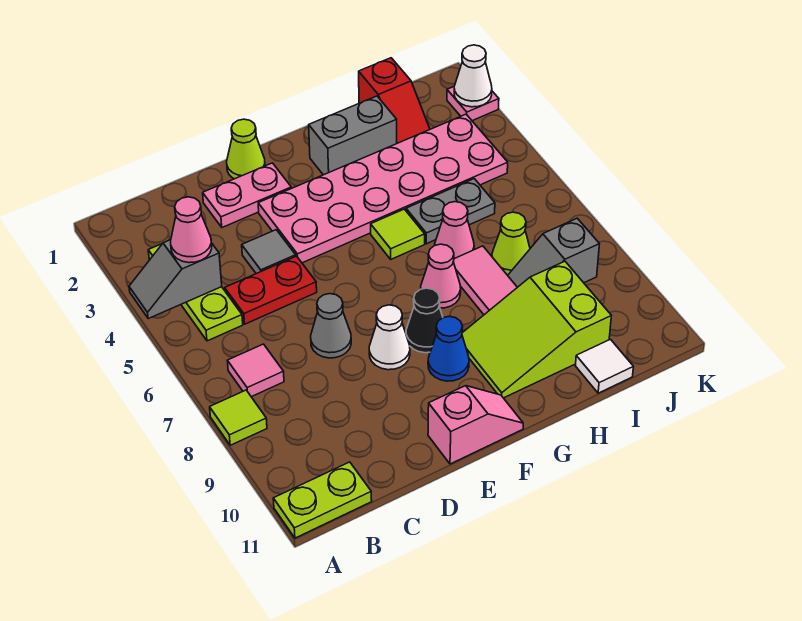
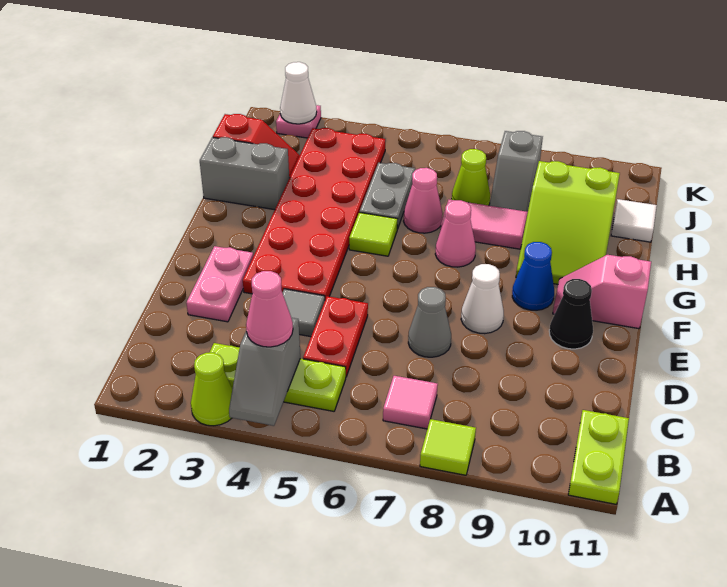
lime 1x1 cone [227,119,265,179] -> lime 1x1 cone moved to [191,353,232,426]
pink 2x6 plate [258,114,508,263] -> red 2x6 plate [243,128,385,299]
pink 1x2 slope [428,386,523,464] -> pink 1x2 slope turned to [553,255,651,329]
black 1x1 cone [406,288,443,353] -> black 1x1 cone moved to [549,279,593,349]
grey 1x2 brick [309,96,397,175] -> grey 1x2 brick turned to [200,137,289,210]

